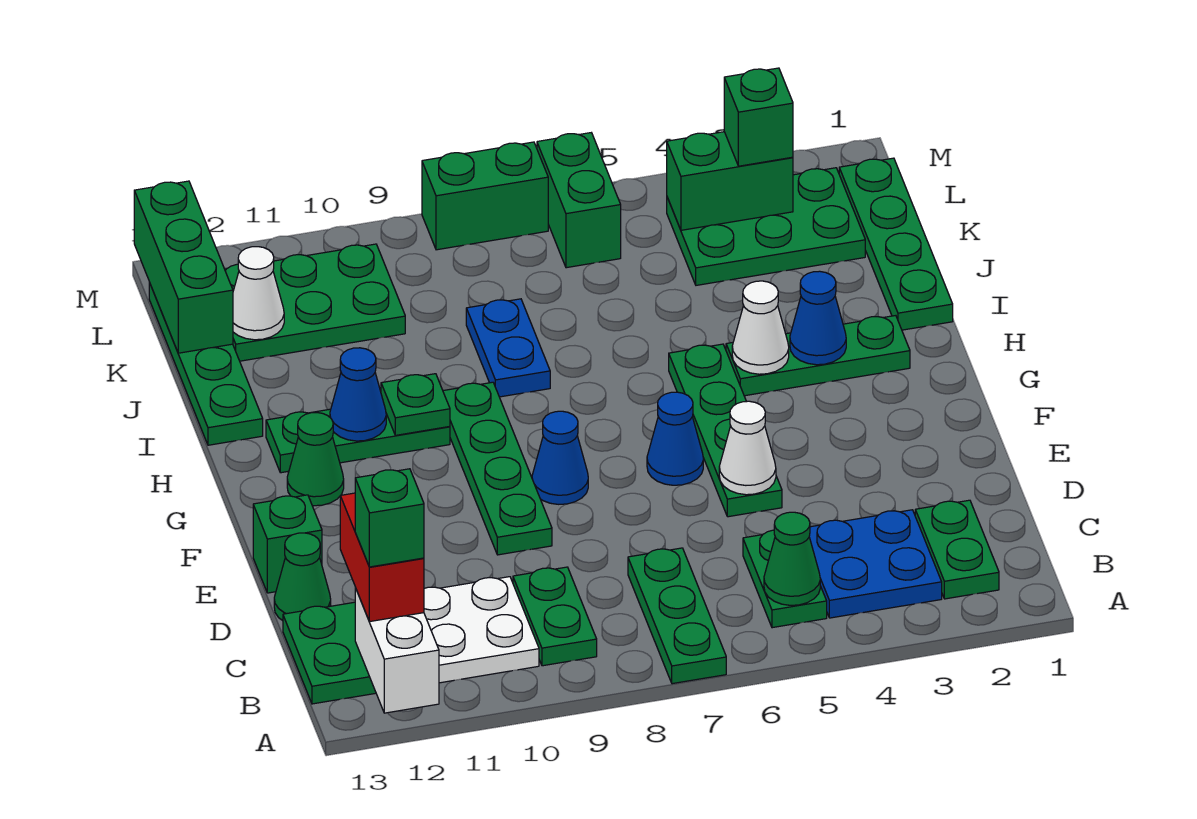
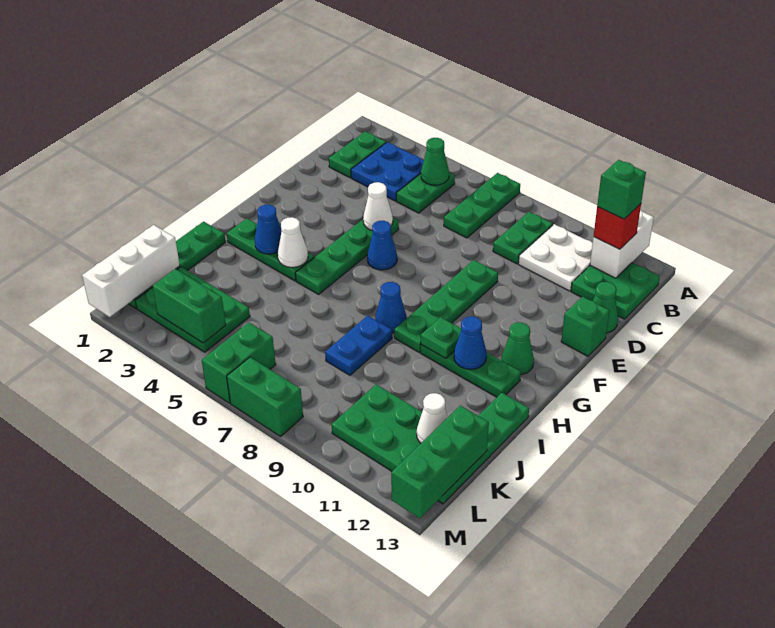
red 1x2 brick [340,493,424,622] -> red 1x1 brick [594,204,641,249]
blue 1x1 cone [532,411,588,504] -> blue 1x1 cone moved to [375,282,407,333]
none -> white 1x3 brick [82,225,180,317]
green 1x1 brick [724,68,793,166] -> none

